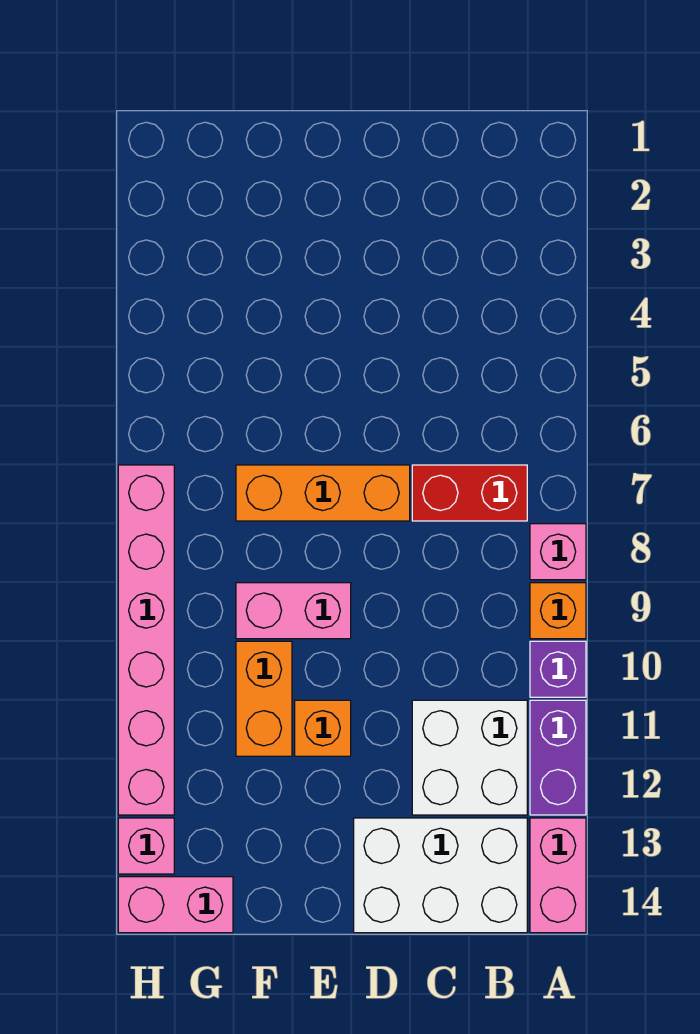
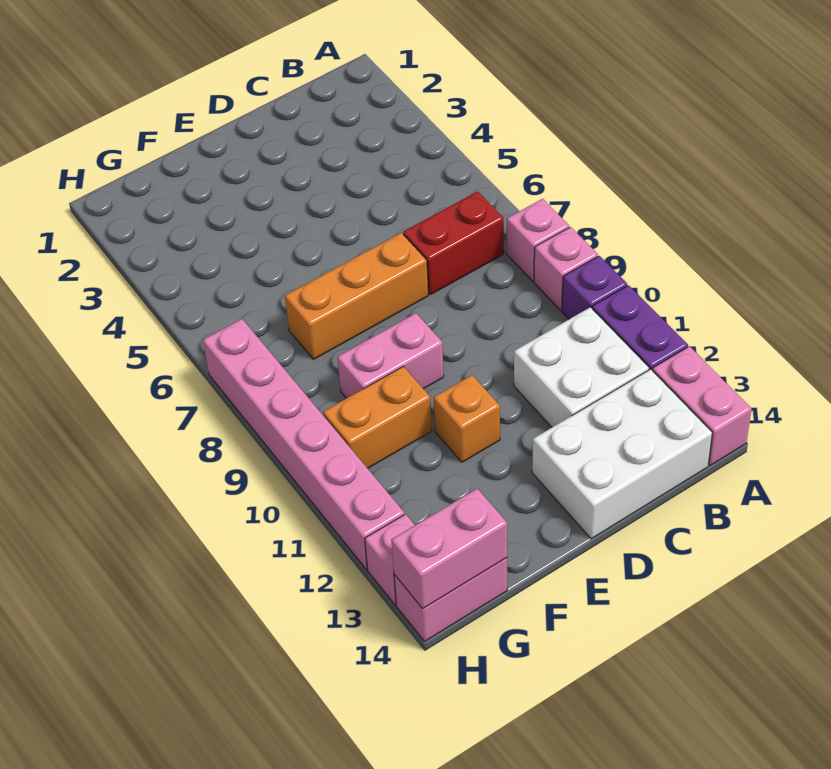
orange 1x1 brick [530,583,586,639] -> pink 1x1 brick [534,227,598,310]
orange 1x2 brick [236,641,292,756] -> orange 1x2 brick turned to [323,366,432,468]
none -> pink 1x2 brick [391,488,507,609]

